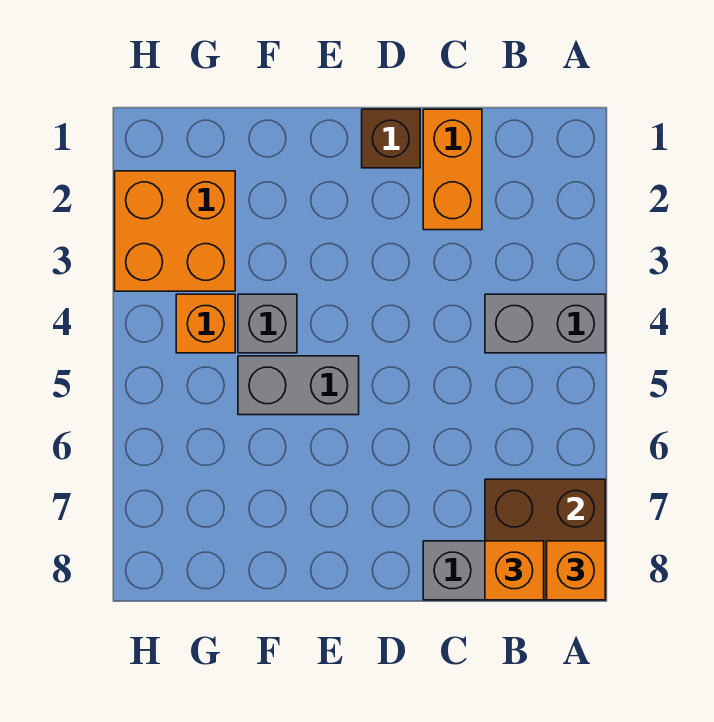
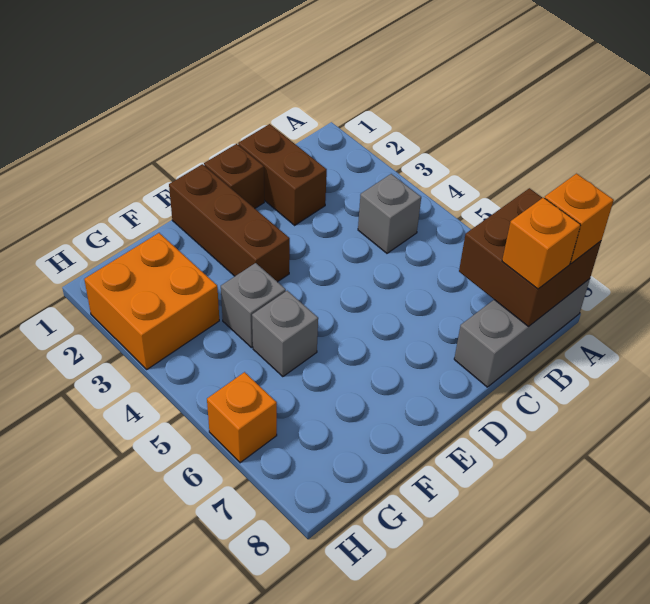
grey 1x2 brick [485,294,605,353] -> grey 1x1 brick [358,174,421,253]
orange 1x2 brick [423,109,482,230] -> brown 1x2 brick [238,124,327,225]
none -> brown 1x3 brick [169,164,290,282]
grey 1x2 brick [238,356,359,415] -> grey 1x1 brick [252,291,318,377]
orange 1x1 brick [176,294,235,353] -> orange 1x1 brick moved to [207,372,277,463]

